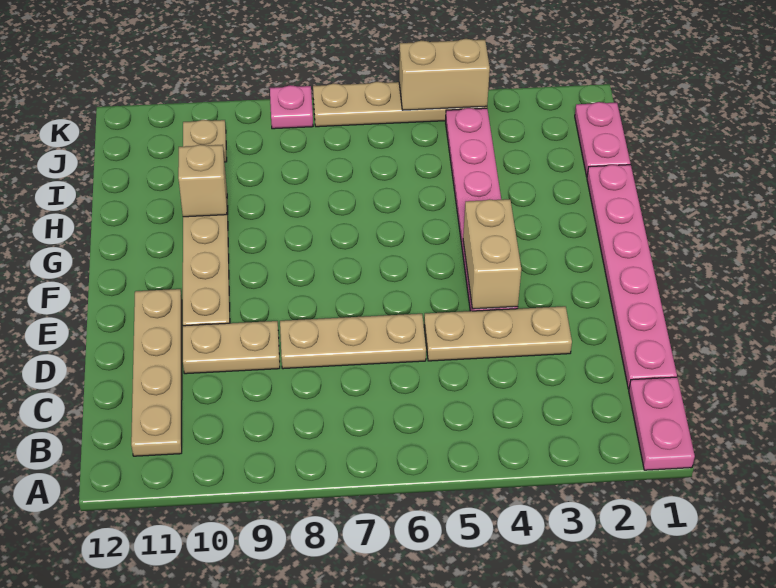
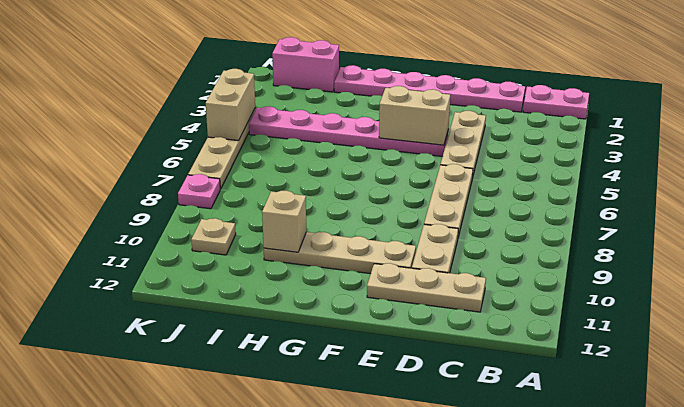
tan 1x4 plate [131,289,182,456] -> tan 1x3 plate [367,263,486,312]
pink 1x2 plate [575,102,630,176] -> pink 1x2 brick [272,37,339,92]

